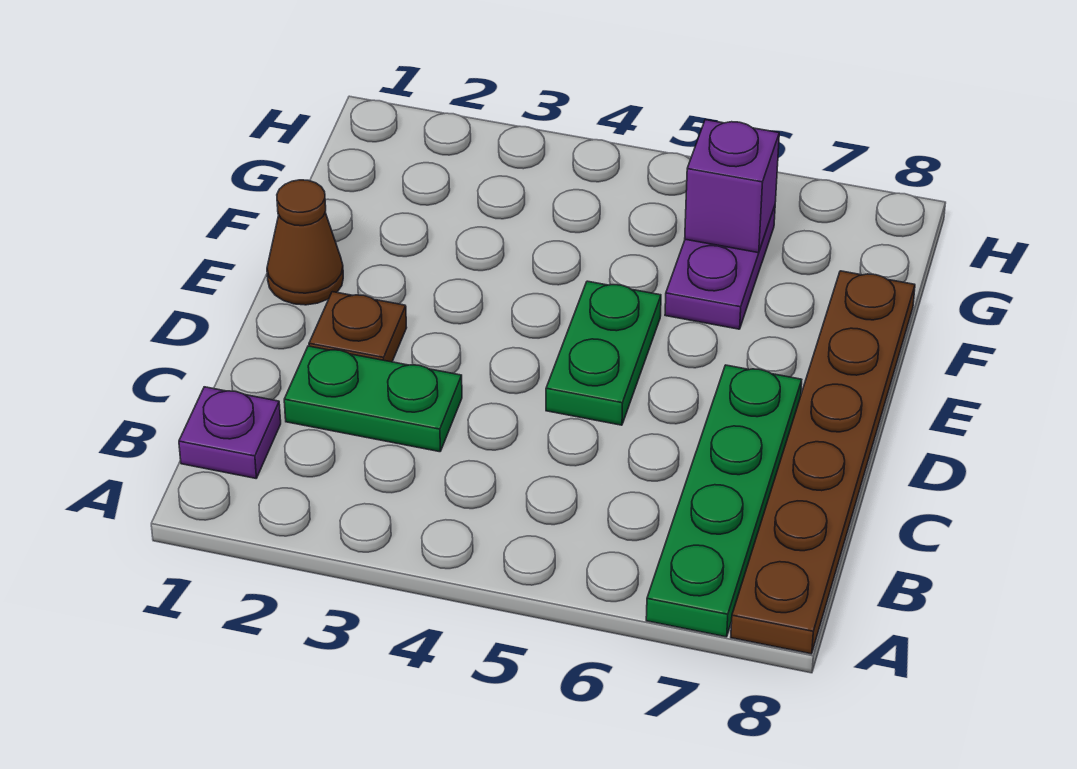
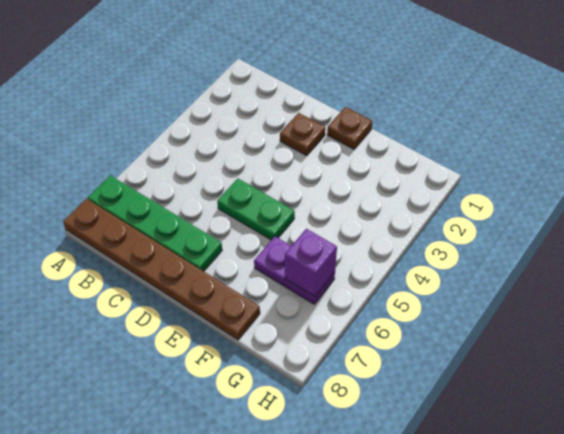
purple 1x1 plate [179,387,281,478] -> none
green 1x2 plate [284,346,462,452] -> none
brown 1x1 cone [267,180,343,305] -> brown 1x1 plate [327,107,372,149]

